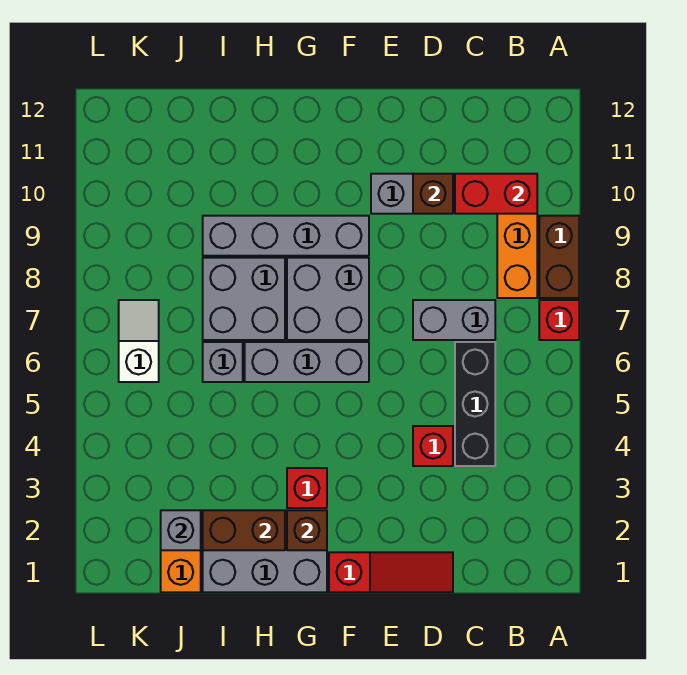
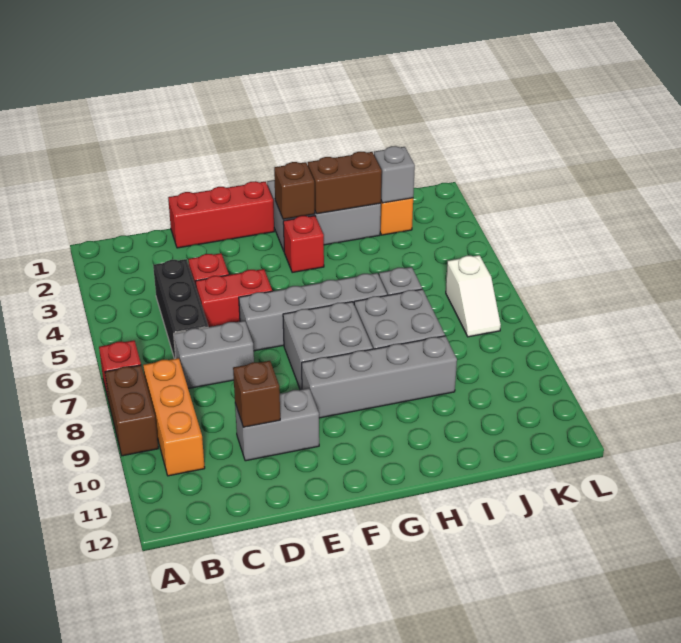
red 1x2 brick [455,174,537,214] -> red 1x2 brick moved to [195,269,272,327]
red 1x3 slope [329,552,453,592] -> red 1x3 brick [168,181,274,248]
grey 1x3 brick [245,342,369,382] -> grey 1x4 brick [239,273,387,351]

